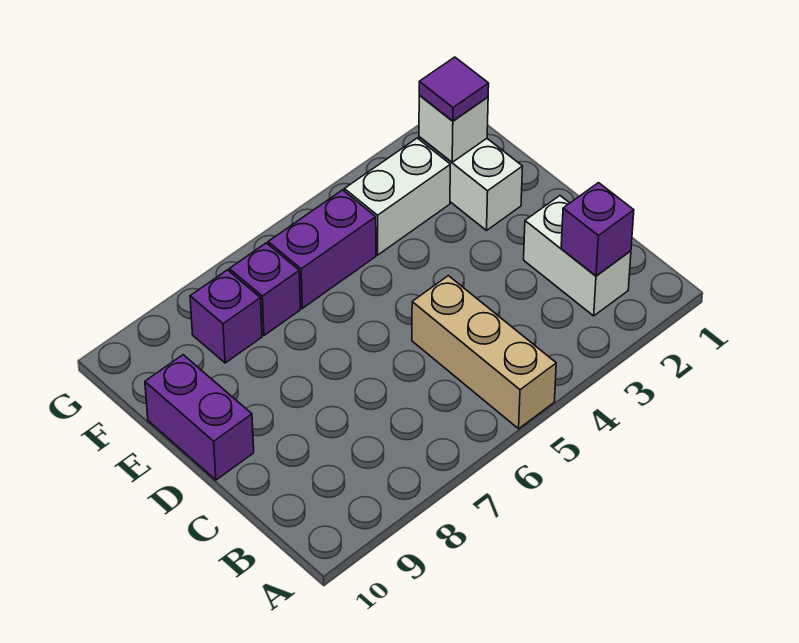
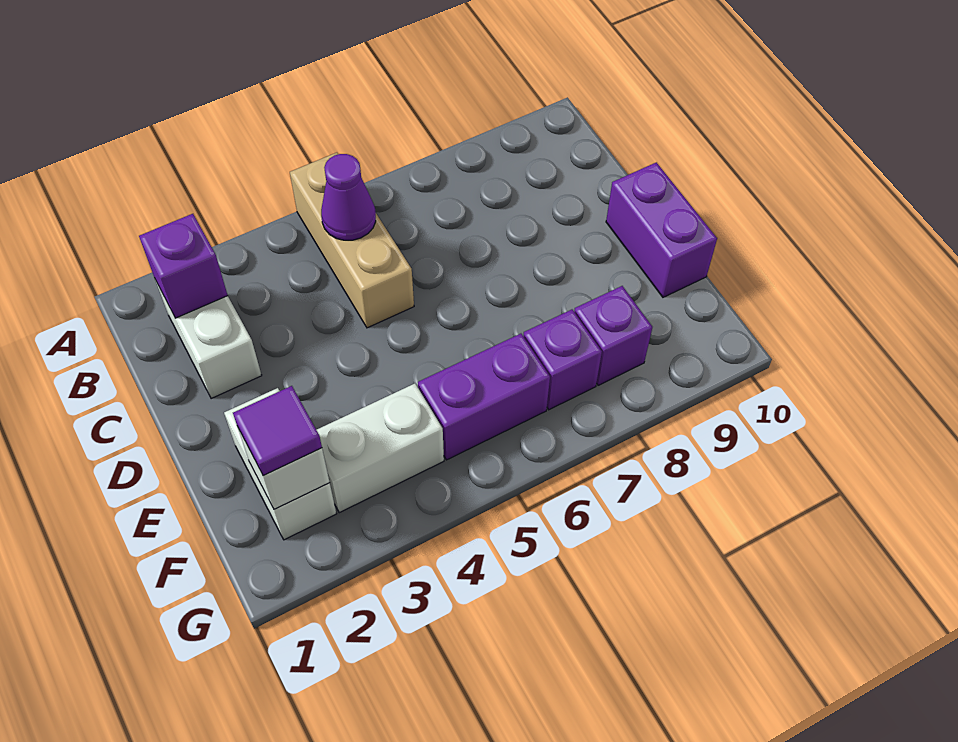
none -> purple 1x1 cone [321,154,376,240]

